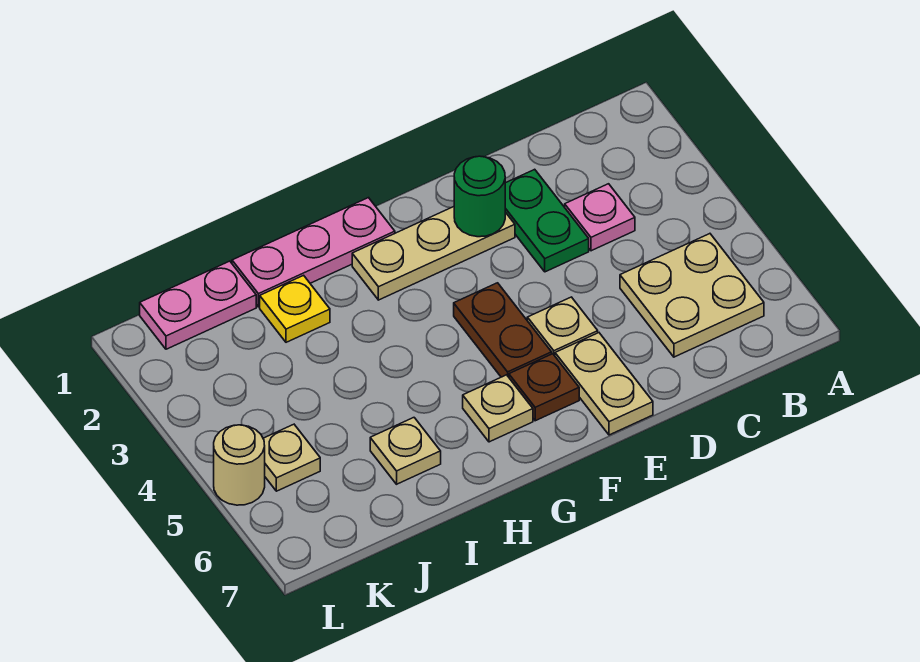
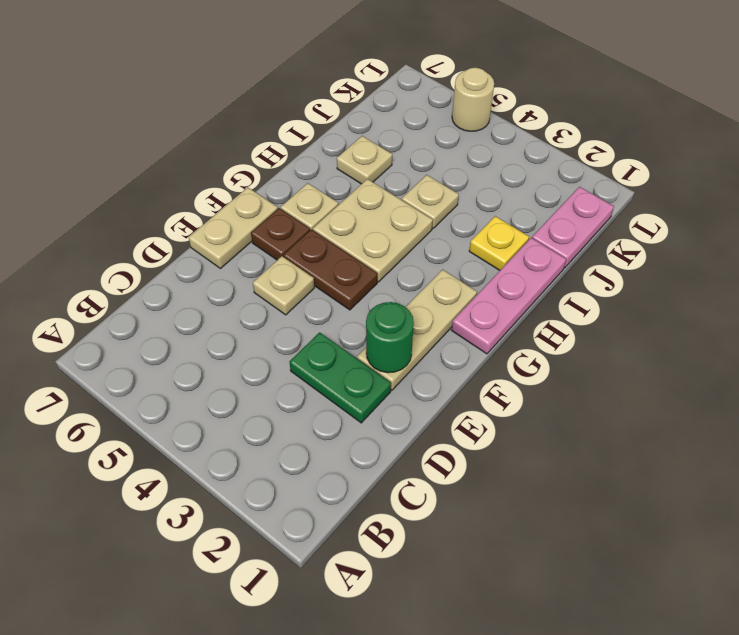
tan 2x2 plate [620,234,764,357] -> tan 2x2 plate moved to [313,179,433,282]
pink 1x1 plate [565,184,635,251] -> none
tan 1x2 plate [555,333,653,435] -> tan 1x2 plate turned to [189,187,278,269]
tan 1x1 plate [263,424,320,491] -> tan 1x1 plate moved to [402,175,459,229]

